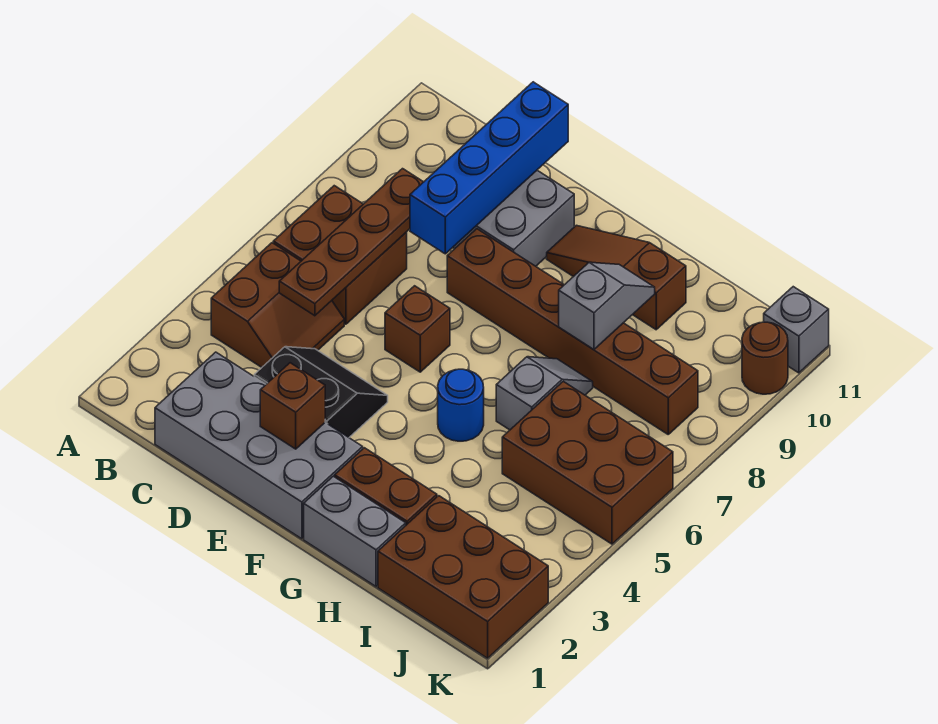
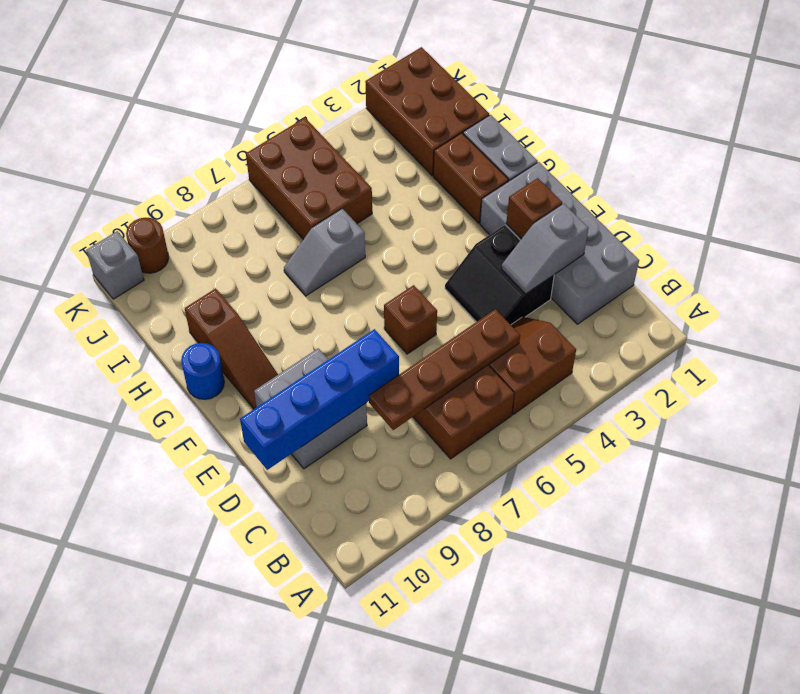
brown 1x6 brick [447,229,698,434] -> none
blue 1x1 round brick [438,369,484,441] -> blue 1x1 round brick moved to [181,343,224,399]
grey 1x2 slope [559,262,655,349] -> grey 1x2 slope moved to [501,204,588,294]

